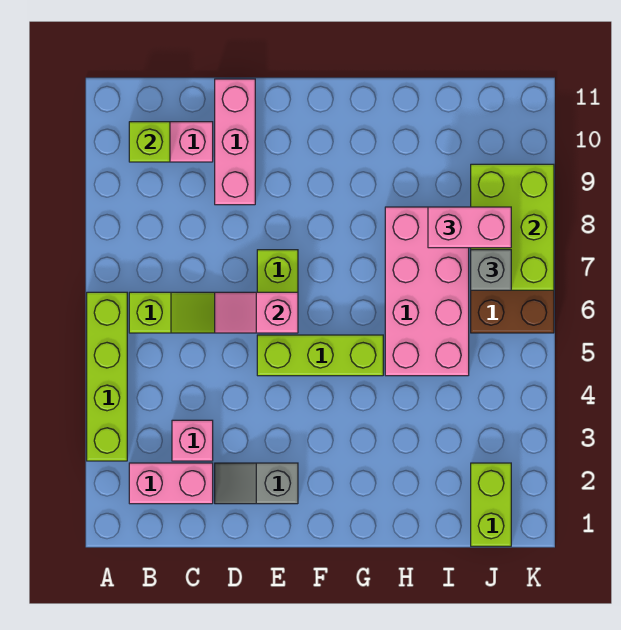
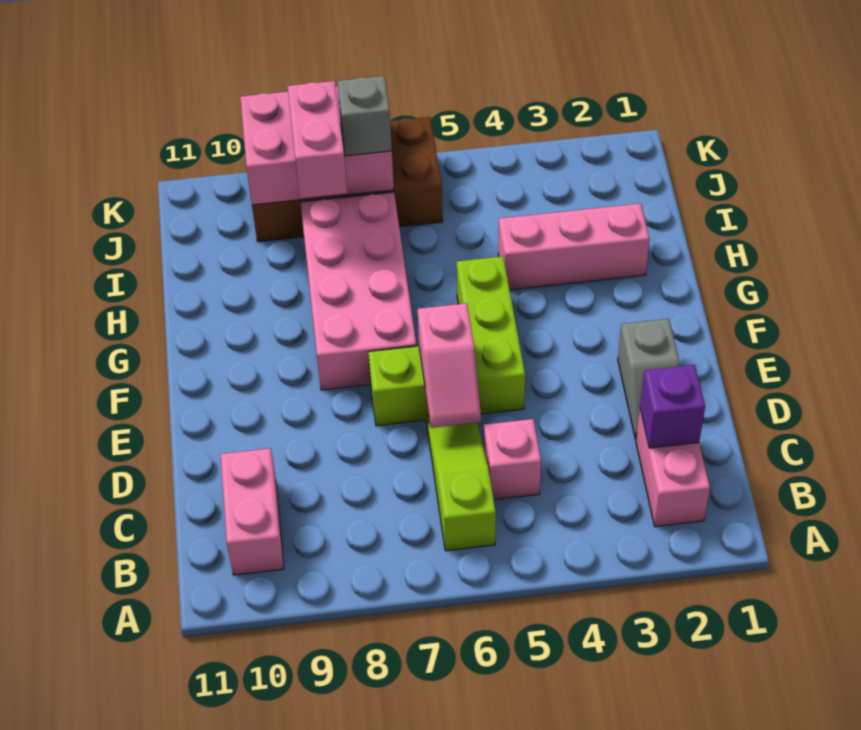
lime 1x4 brick [87,292,127,461] -> none
lime 1x1 brick [129,122,170,162] -> none
none -> purple 1x1 brick [640,365,705,448]
pink 1x1 brick [172,420,213,461] -> pink 1x1 brick moved to [484,419,541,500]
pink 1x3 brick [215,79,255,205] -> pink 1x3 brick moved to [498,203,650,290]
pink 2x4 brick [385,207,469,376] -> pink 2x4 brick turned to [300,192,416,390]
lime 1x2 brick [471,463,511,546] -> none
lime 2x3 brick [471,164,554,290] -> pink 2x3 brick [240,87,394,205]

